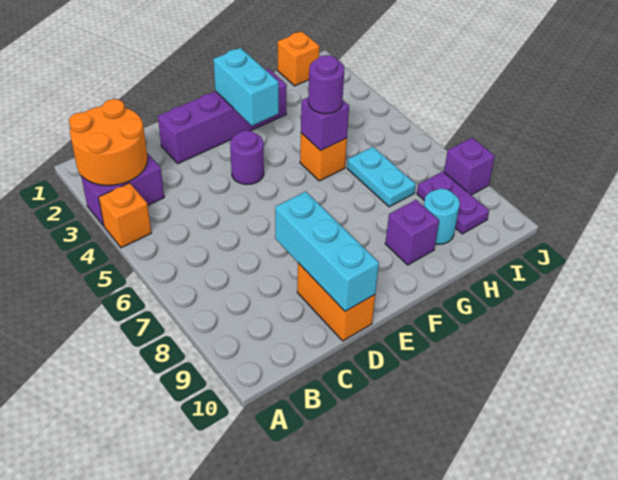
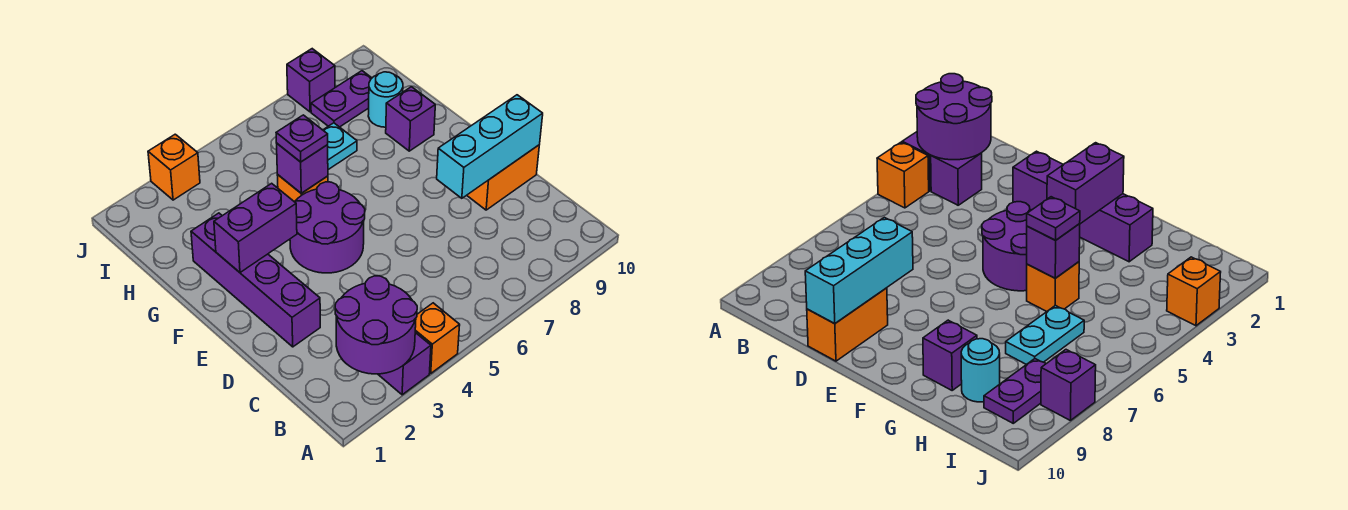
orange 2x2 round brick [69,99,148,186] -> purple 2x2 round brick [335,276,417,374]
purple 1x1 round brick [230,130,264,185] -> purple 2x2 round brick [290,182,365,273]
cyan 1x2 brick [213,48,279,126] -> purple 1x2 brick [214,183,297,272]
purple 1x1 round brick [308,55,344,114] -> purple 1x1 plate [276,115,328,162]
orange 1x1 brick [278,31,319,86] -> orange 1x1 brick moved to [148,134,200,200]

